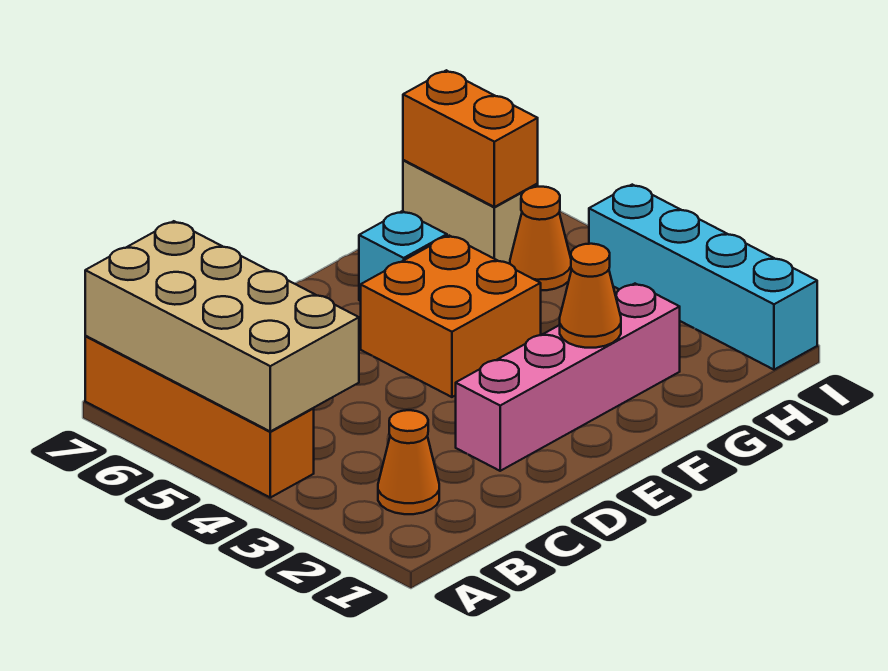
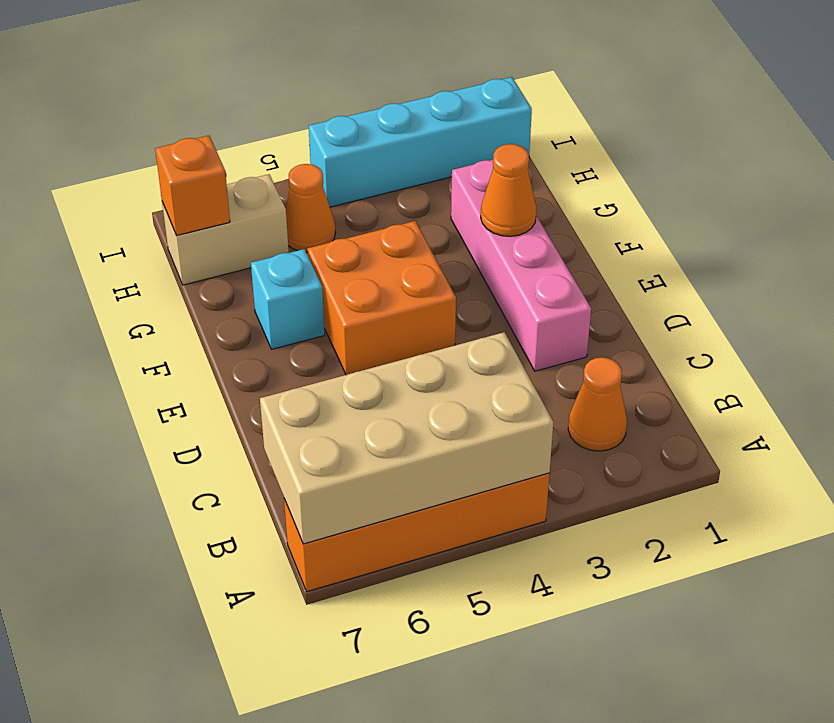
orange 1x2 brick [403,70,538,207] -> orange 1x1 brick [155,136,230,236]

